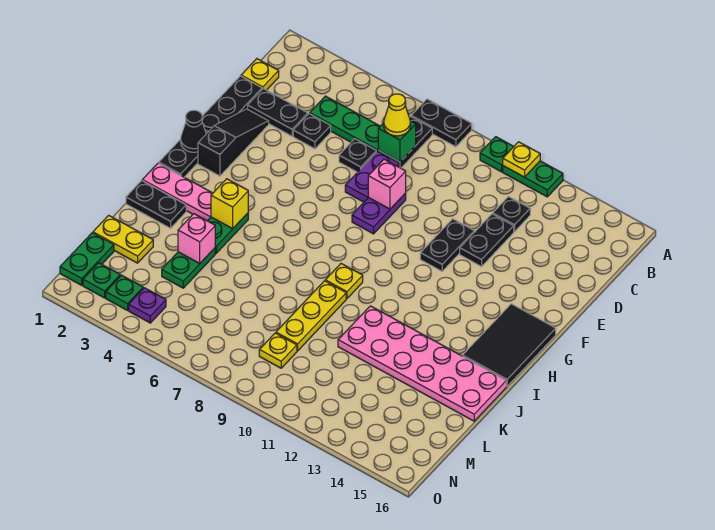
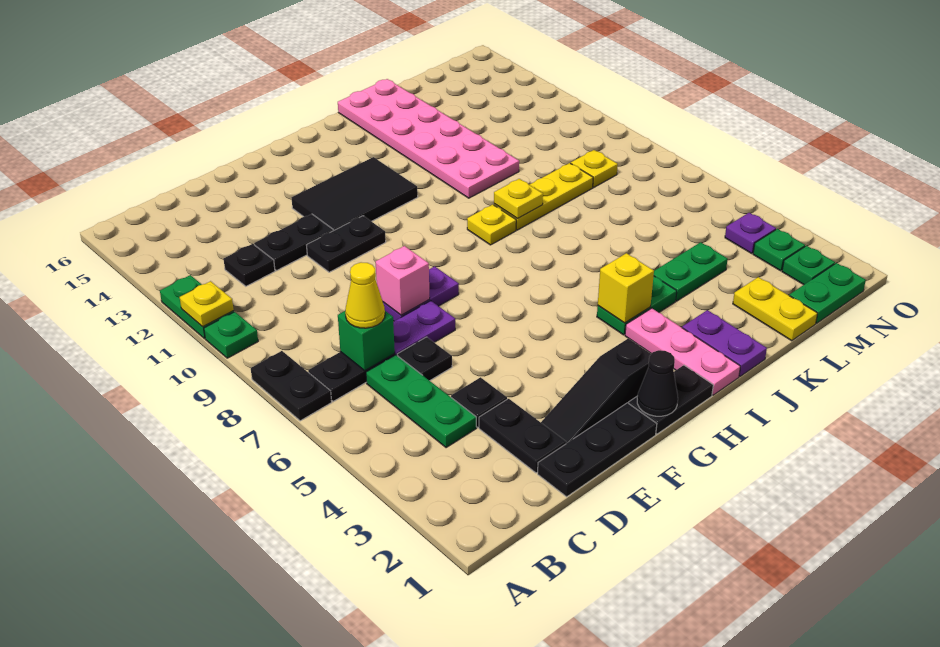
yellow 1x1 plate [241,59,279,90] -> yellow 1x1 plate moved to [494,179,543,219]
black 2x3 tile [463,304,556,386] -> black 2x3 tile moved to [292,157,418,231]
black 1x2 plate [126,181,186,228] -> purple 1x2 plate [682,310,767,376]
pink 1x1 brick [178,214,215,263] -> none

